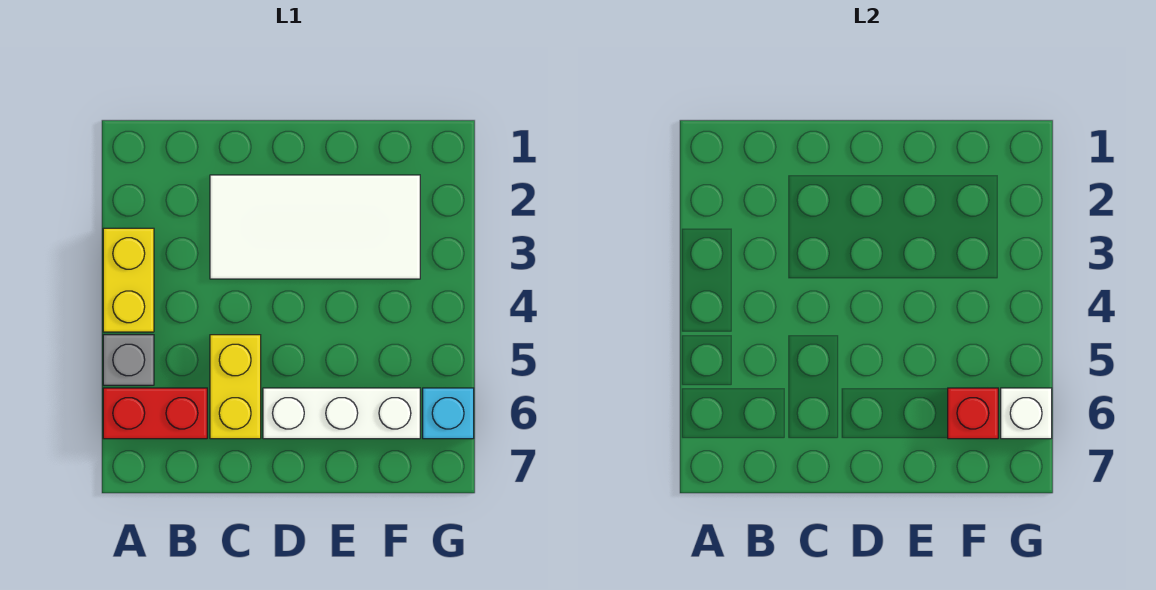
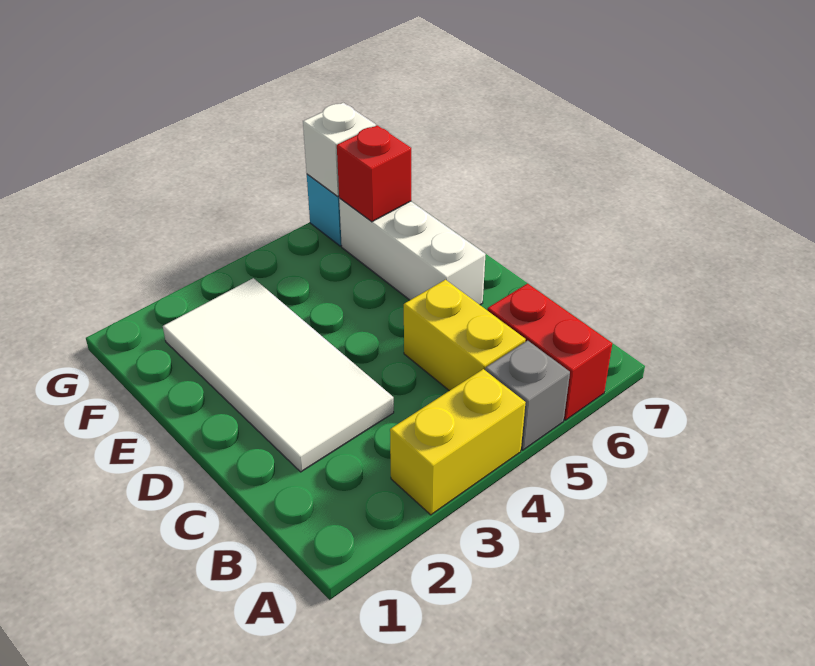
yellow 1x2 brick [210,335,261,439] -> yellow 1x2 brick turned to [404,280,526,391]

